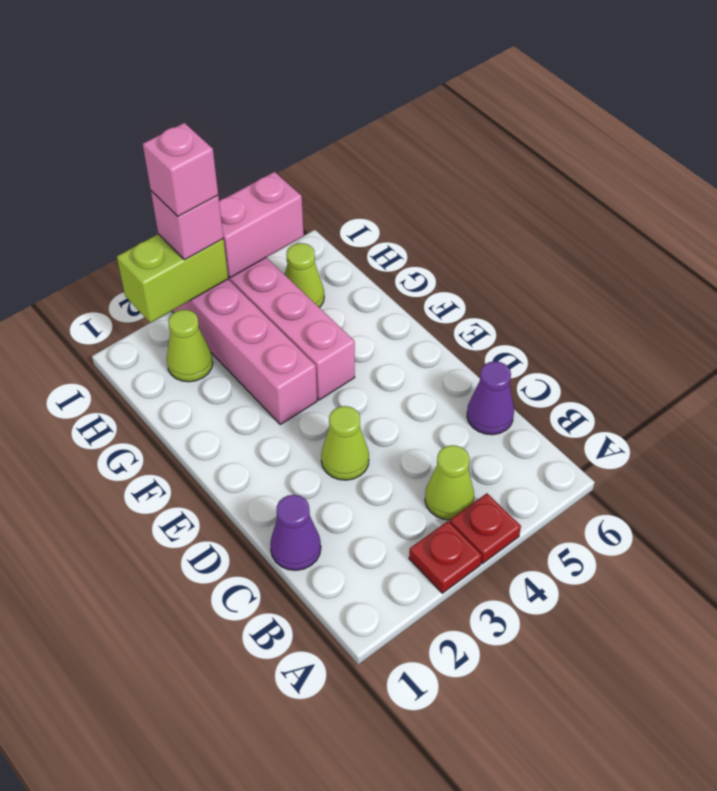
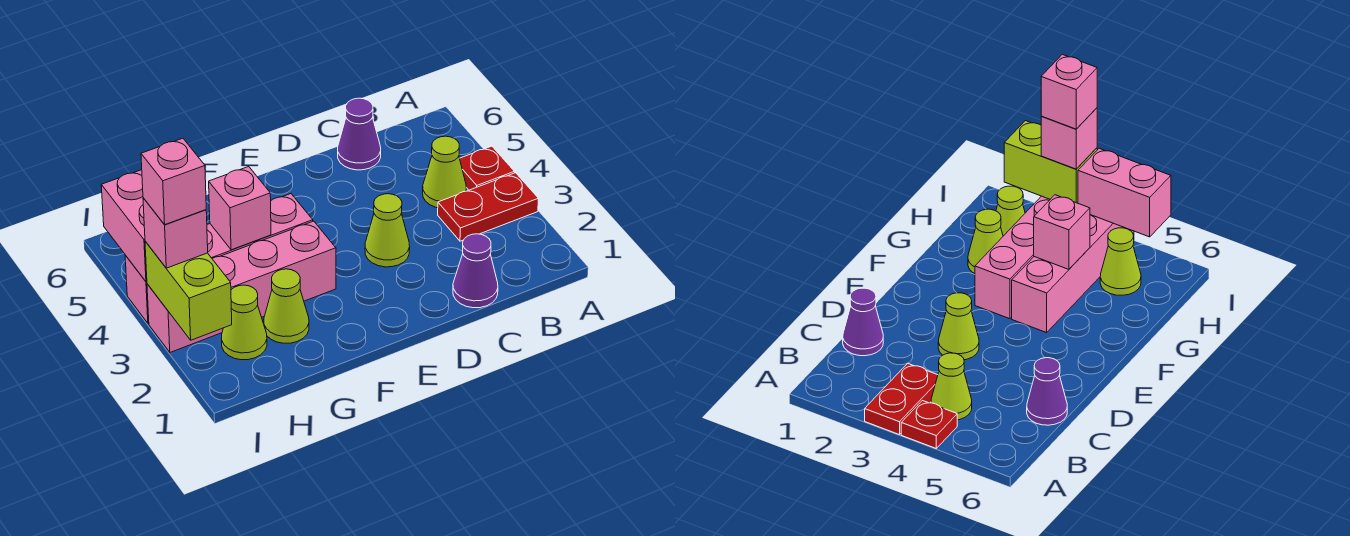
red 1x1 plate [409,521,482,593] -> red 1x2 plate [438,173,538,241]
none -> lime 1x1 cone [264,269,309,343]
none -> pink 1x1 brick [209,167,271,250]

